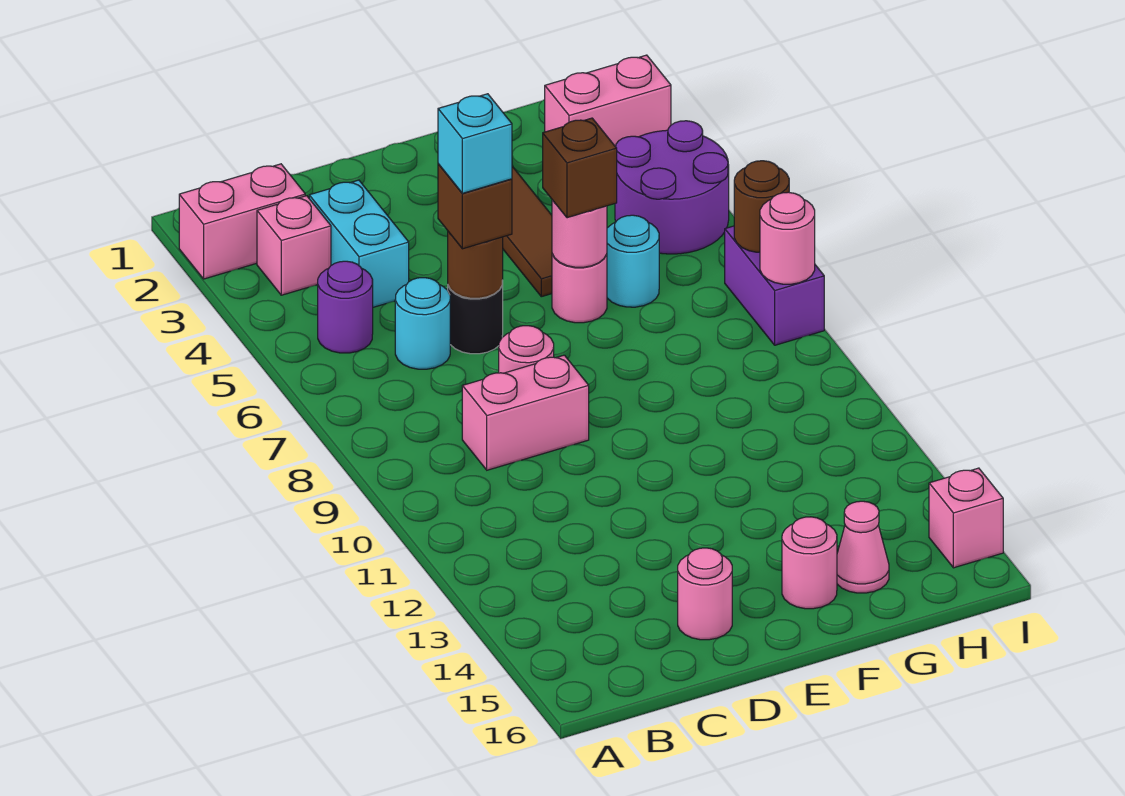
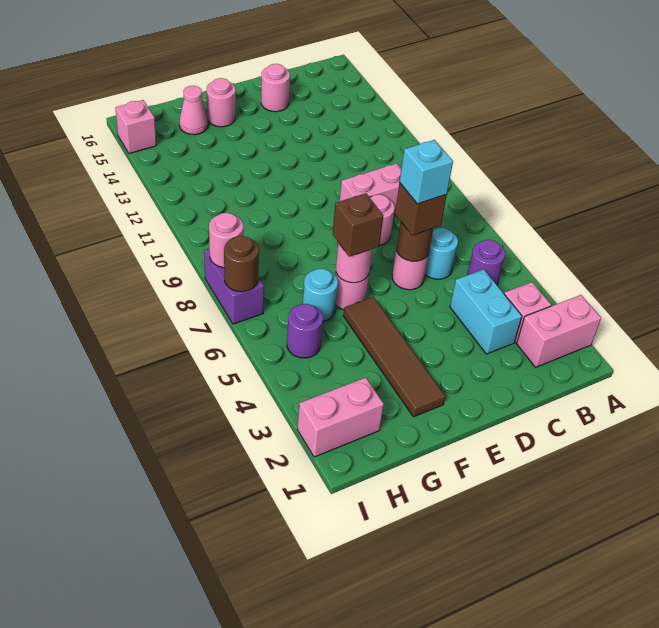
black 1x1 round brick [448,281,503,354] -> pink 1x1 round brick [392,248,429,290]
purple 2x2 round brick [615,121,729,254] -> purple 1x1 round brick [287,304,323,358]

